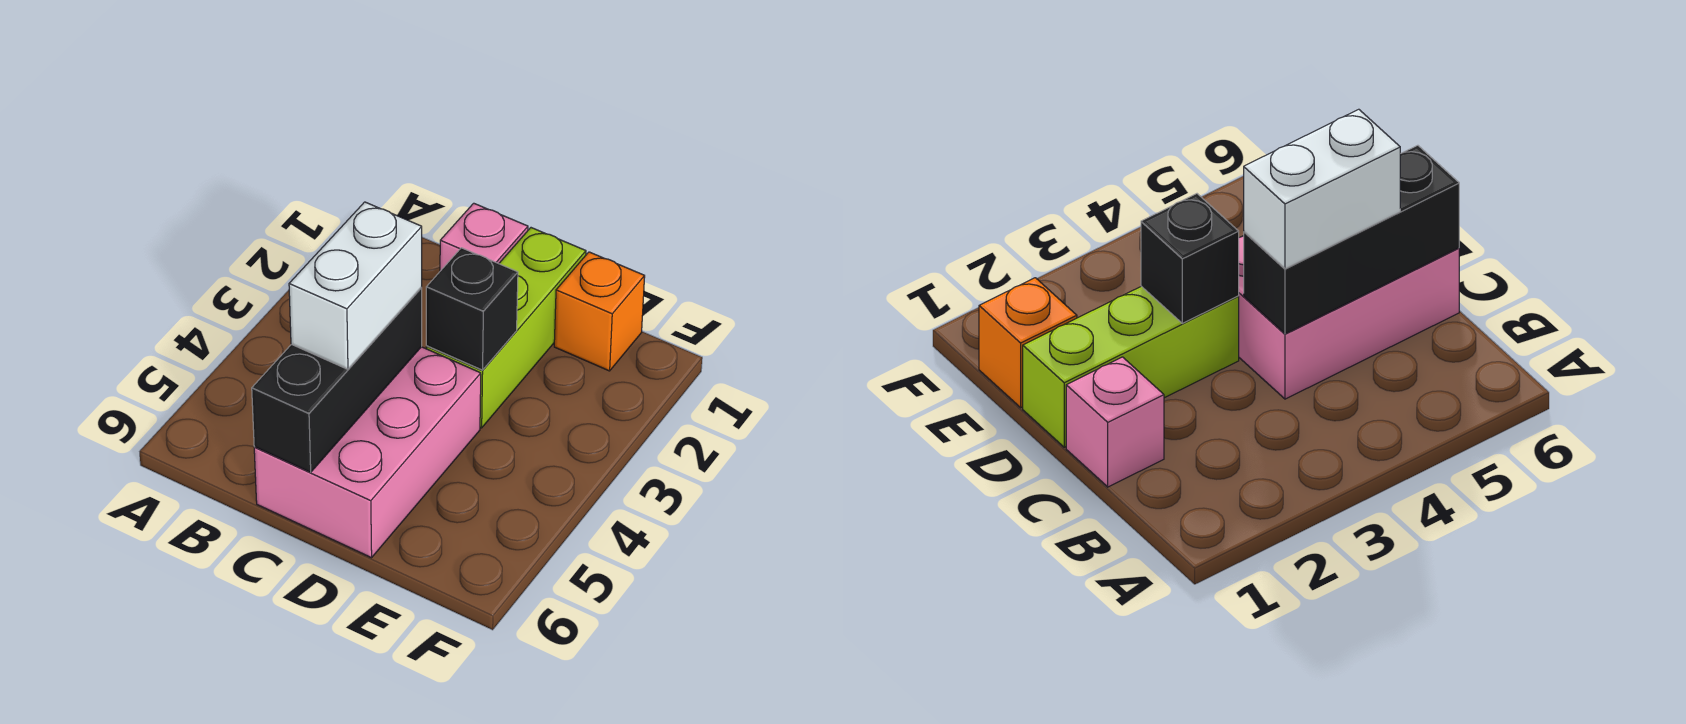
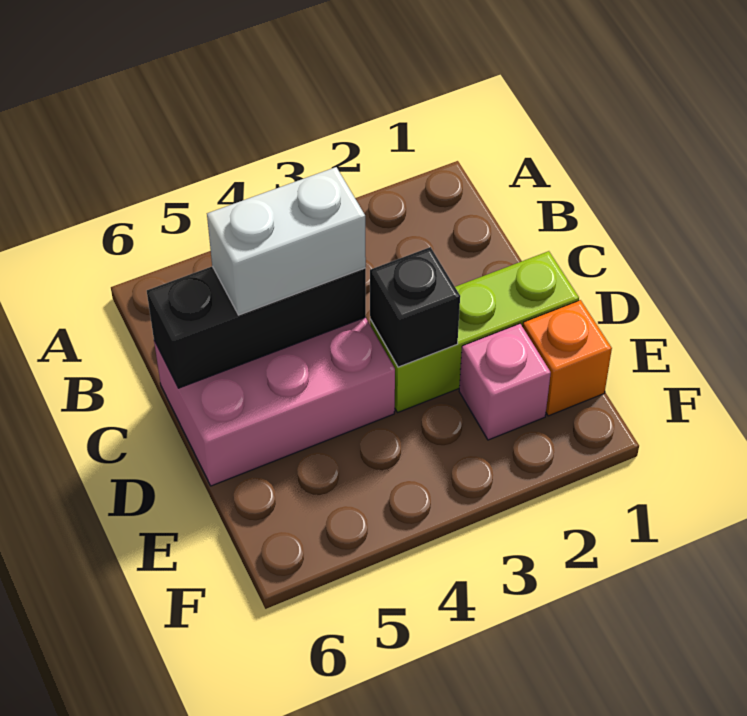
pink 1x1 brick [440,203,528,271] -> pink 1x1 brick moved to [459,324,551,440]

